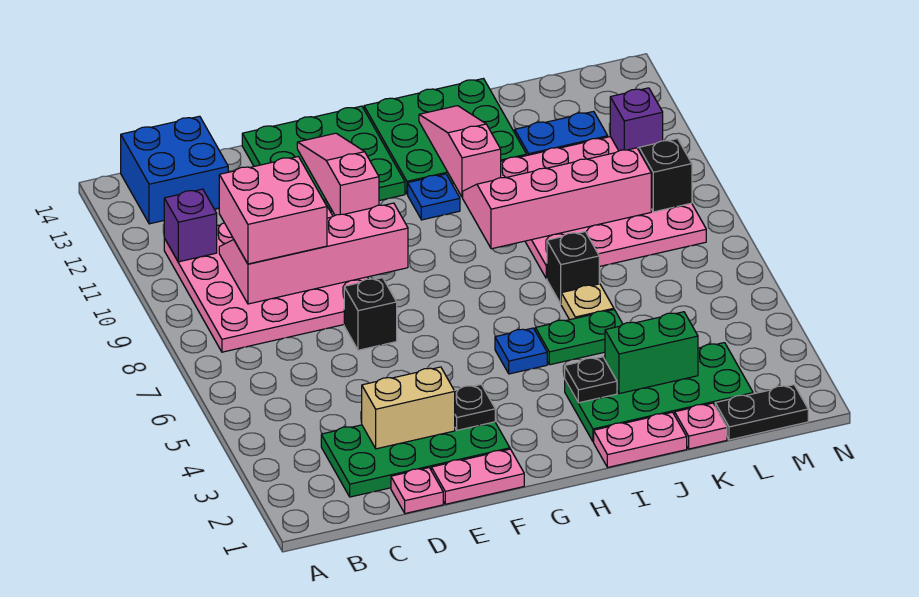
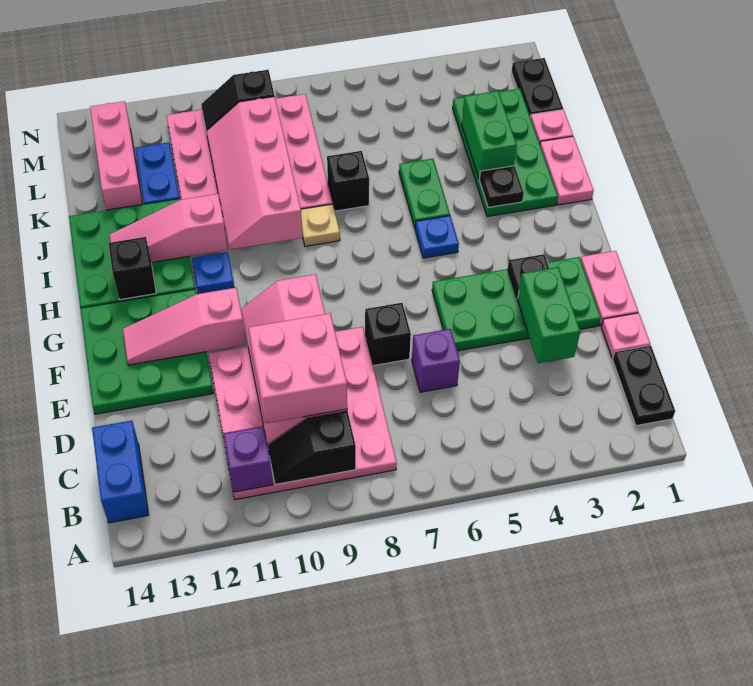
none -> black 1x2 plate [613,345,675,426]
none -> black 1x2 slope [268,411,356,485]
blue 2x2 brick [121,116,228,224] -> blue 1x2 brick [92,420,149,523]
green 2x4 plate [321,422,510,497] -> green 2x4 plate turned to [432,257,601,351]
tan 1x2 brick [362,367,455,449] -> green 1x2 brick [518,267,580,363]
none -> black 1x1 brick [108,237,156,300]
tan 1x1 plate [561,284,614,320] -> tan 1x1 plate moved to [301,204,340,246]
none -> pink 1x3 brick [90,101,142,210]
purple 1x1 brick [610,88,663,151] -> purple 1x1 brick moved to [412,329,460,392]

